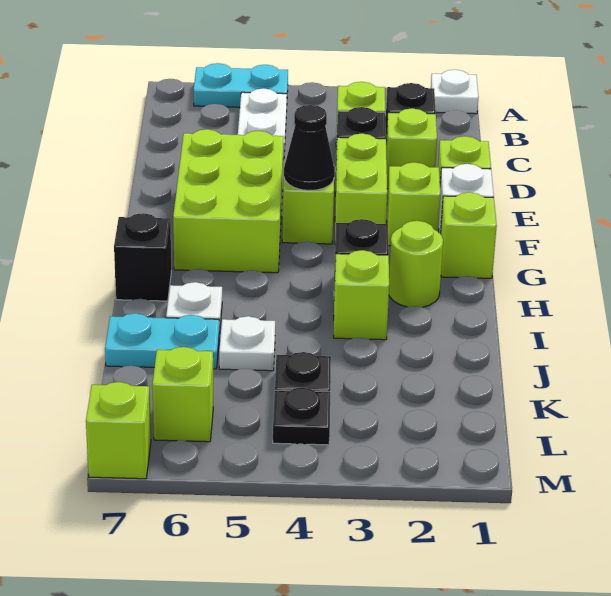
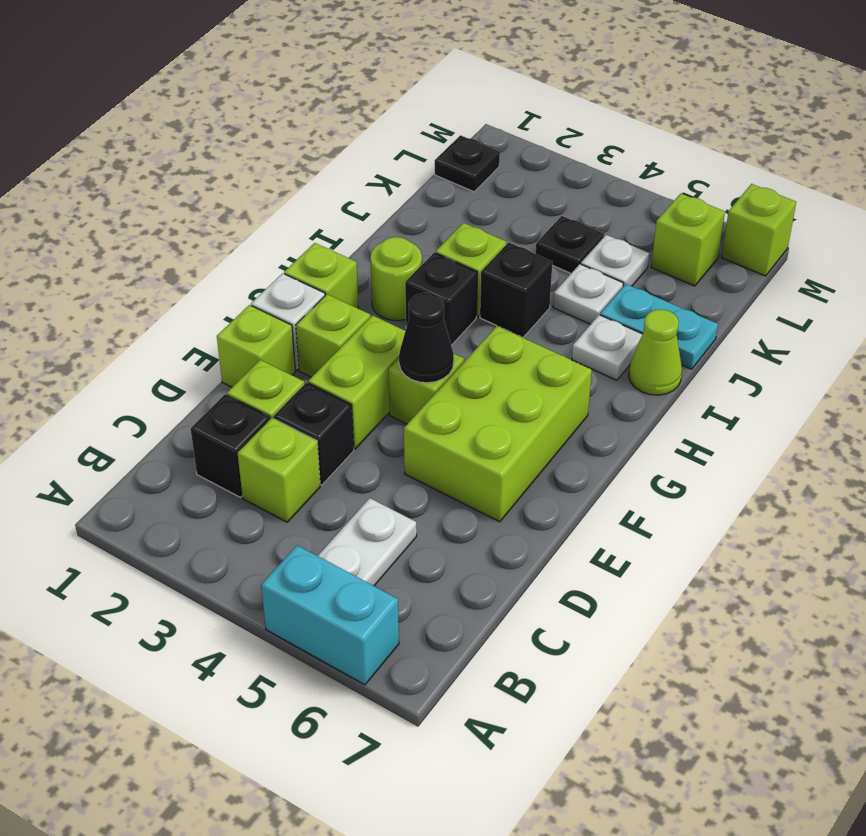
white 1x1 plate [431,70,479,114] -> white 1x1 plate moved to [581,235,649,286]
cyan 1x2 plate [193,63,288,107] -> cyan 1x2 brick [261,545,399,685]
black 1x1 brick [114,213,171,301] -> black 1x1 brick moved to [480,242,552,338]
none -> lime 1x1 cone [629,309,682,395]
black 1x1 plate [273,388,330,445] -> black 1x1 plate moved to [435,135,500,192]

